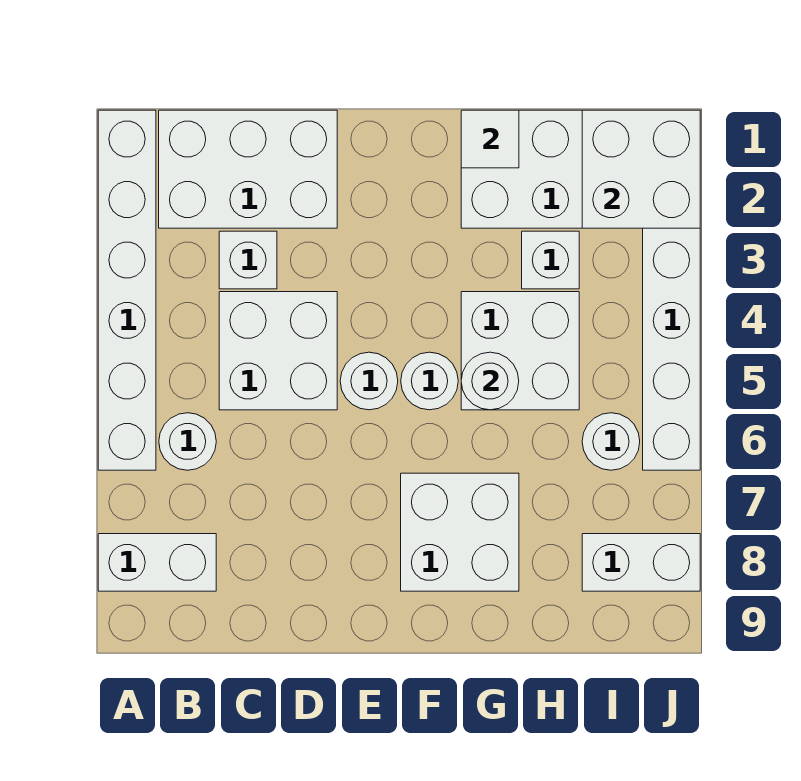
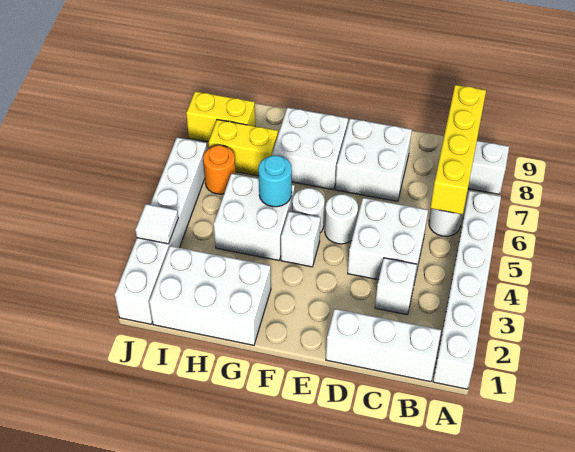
white 2x3 brick [159,110,337,228] -> white 1x3 brick [326,309,441,382]
none -> yellow 1x4 brick [431,85,486,214]
white 1x1 tile [461,110,519,168] -> white 1x1 tile moved to [136,204,178,244]
white 1x1 round brick [461,352,519,410] -> cyan 1x1 round brick [258,156,292,207]
white 1x1 brick [522,231,579,289] -> white 1x1 brick moved to [281,211,320,267]
none -> yellow 1x2 brick [209,120,278,176]
white 2x2 brick [582,110,700,228] -> white 2x2 brick moved to [335,119,412,201]
white 1x1 round brick [582,413,640,470] -> orange 1x1 round brick [203,145,236,194]
white 1x2 brick [582,534,700,591] -> yellow 1x2 brick [186,91,255,142]

